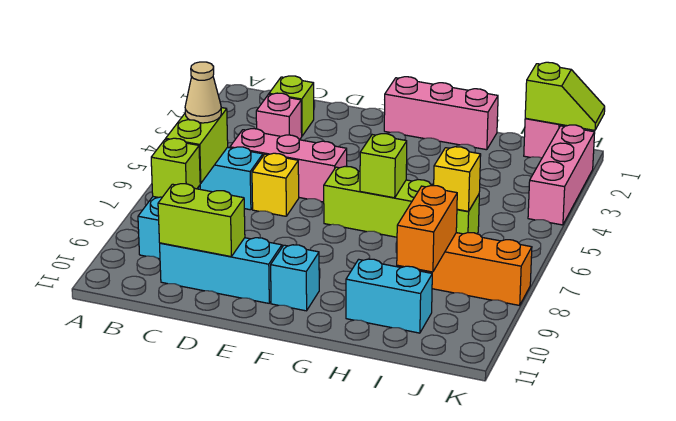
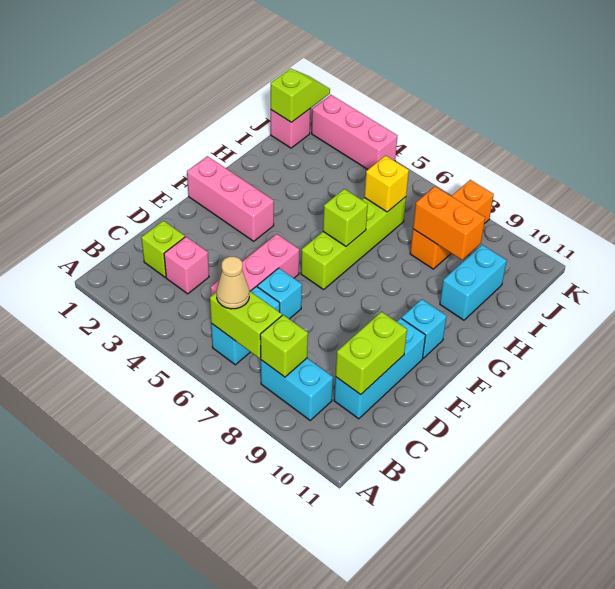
yellow 1x1 brick [252,153,299,216] -> cyan 1x1 brick [257,268,302,319]
pink 1x3 brick [384,77,498,150] -> pink 1x3 brick turned to [187,156,274,241]

